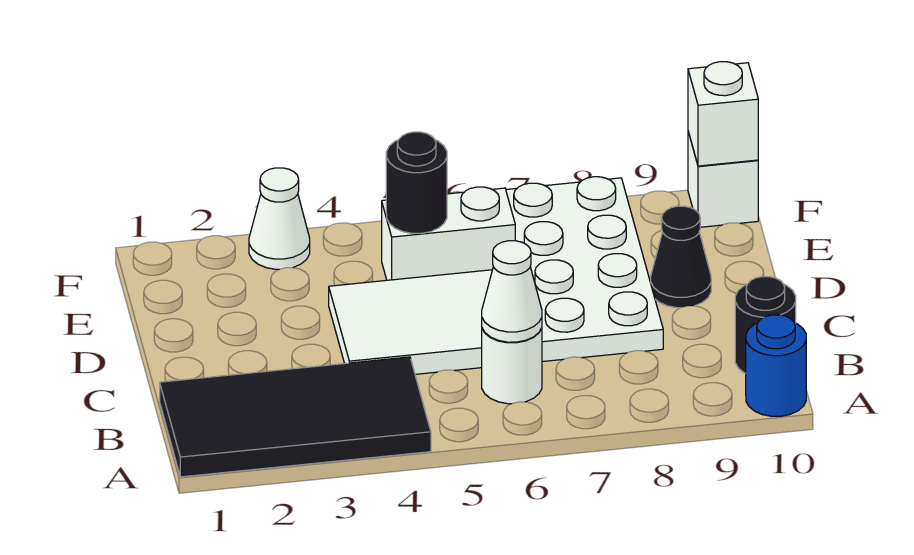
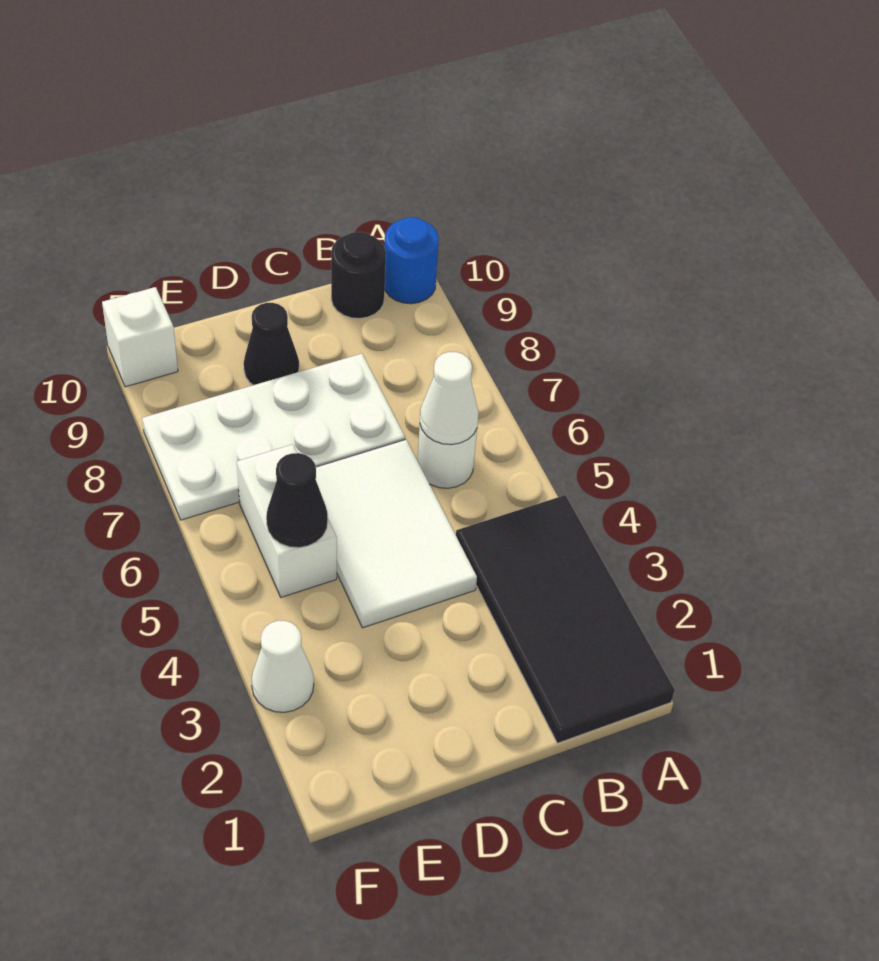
black 1x1 round brick [386,132,447,233] -> black 1x1 cone [266,453,328,548]
white 1x1 brick [688,62,758,166] -> none

